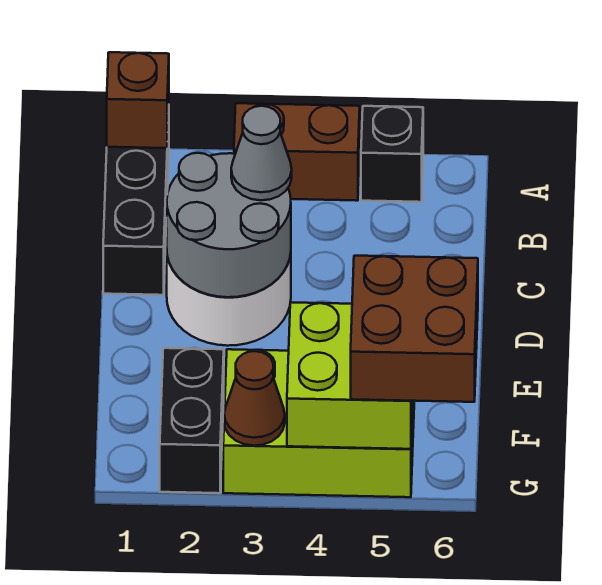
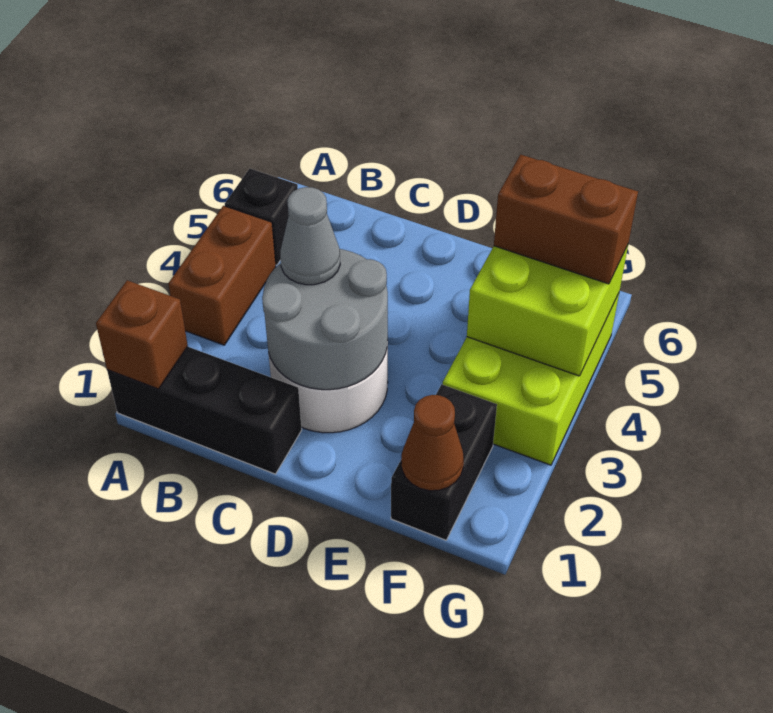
black 1x2 brick [160,348,224,493] -> black 1x2 brick turned to [391,384,497,540]
brown 2x2 brick [351,256,478,402] -> brown 1x2 brick [494,154,638,284]
brown 1x1 cone [224,351,285,446] -> brown 1x1 cone moved to [401,395,464,491]

